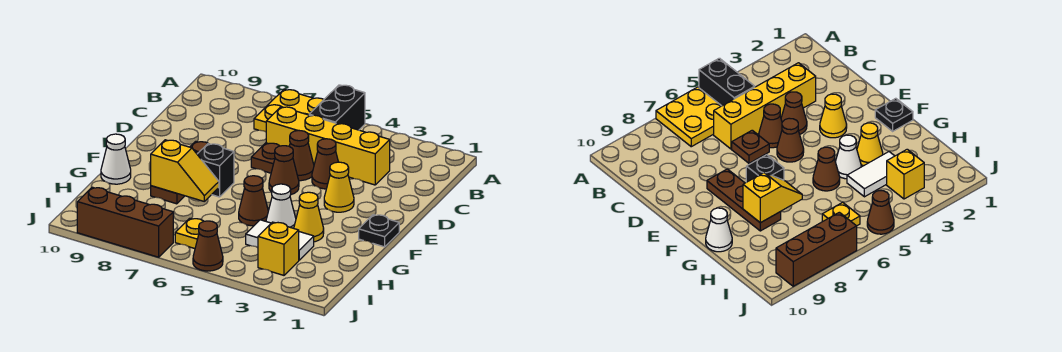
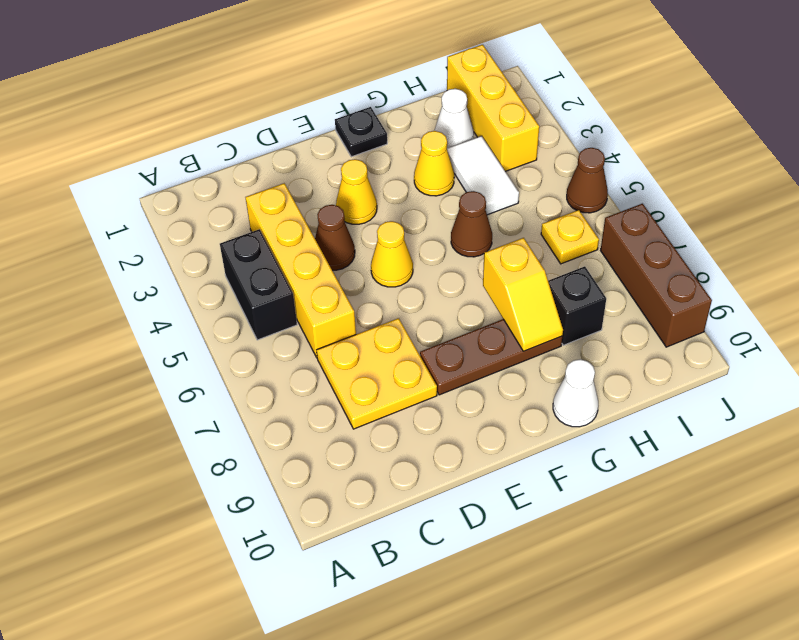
black 1x2 brick [309,85,365,130] -> black 1x2 brick turned to [220,229,297,340]
yellow 2x2 plate [254,89,324,132] -> yellow 2x2 plate moved to [317,318,437,429]
brown 1x1 cone [289,131,314,181] -> none
brown 1x1 plate [251,143,279,173] -> none
brown 1x1 cone [269,146,299,195] -> yellow 1x1 cone [371,221,413,287]
black 1x1 brick [197,144,234,197] -> black 1x1 brick moved to [548,266,606,345]
white 1x1 cone [266,184,296,228] -> white 1x1 cone moved to [435,89,474,148]
yellow 1x2 slope [151,140,219,201] -> yellow 1x2 slope turned to [483,238,563,351]
yellow 1x1 brick [258,222,299,275] -> yellow 1x3 brick [447,45,539,172]

